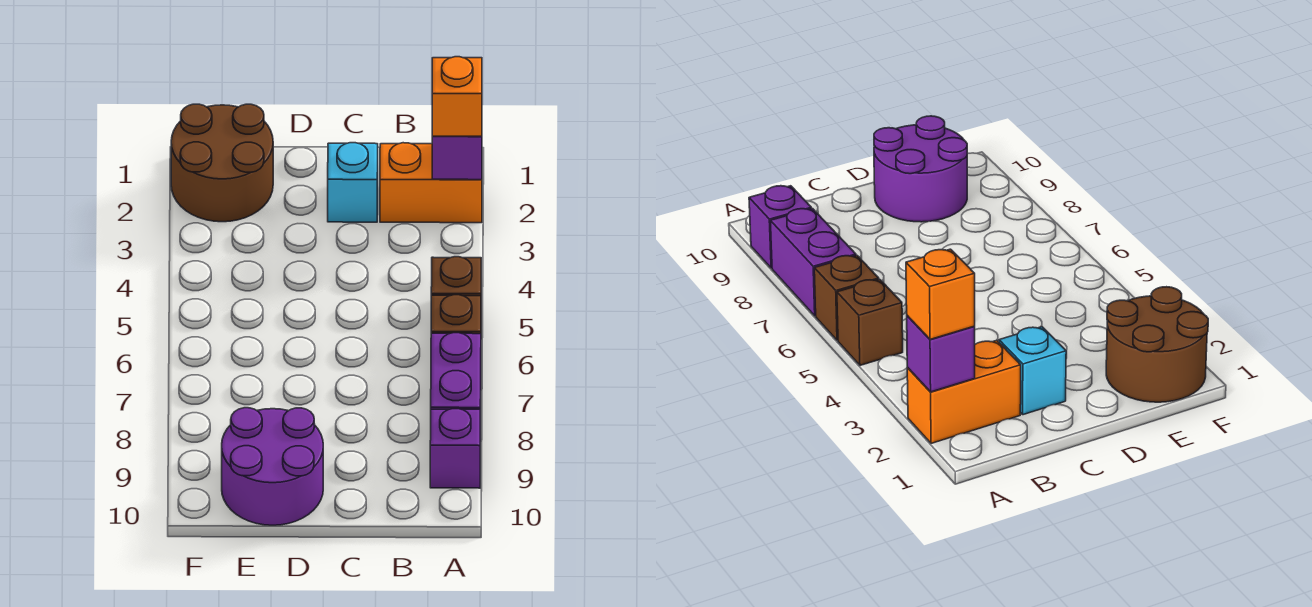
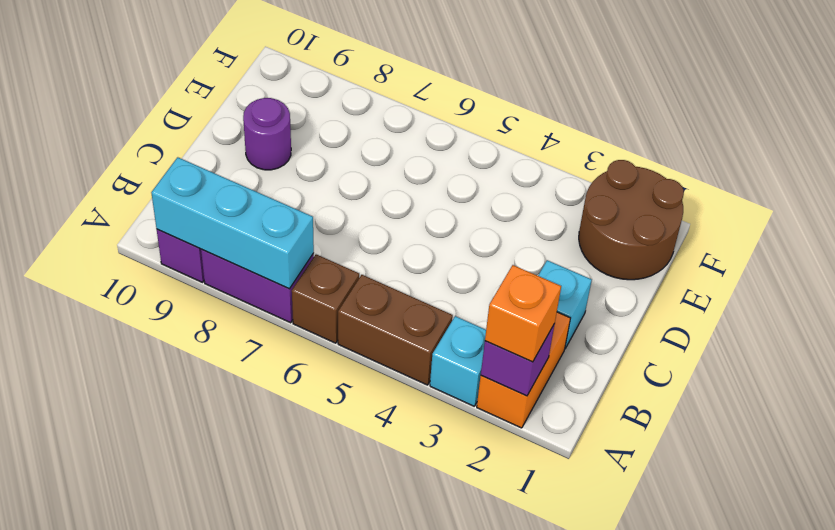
none -> cyan 1x1 brick [430,316,486,406]
brown 1x1 brick [431,257,481,296] -> brown 1x2 brick [338,275,453,385]
none -> cyan 1x3 brick [151,157,314,289]
purple 2x2 round brick [222,408,323,525] -> purple 1x1 round brick [243,98,291,170]

